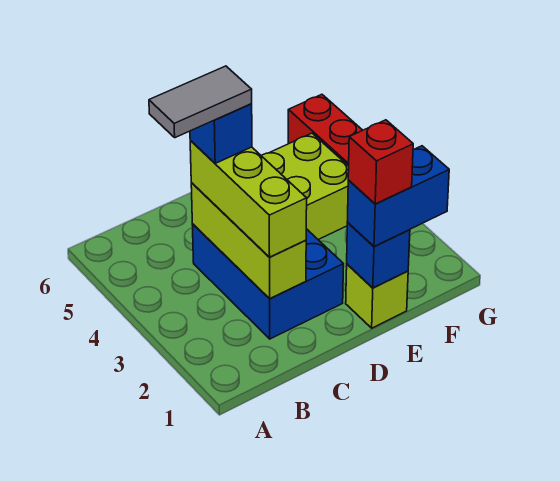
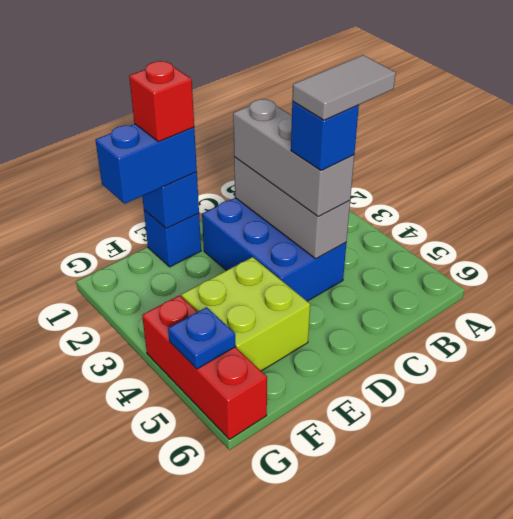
lime 1x3 brick [191,183,306,299] -> grey 1x3 brick [234,157,350,259]
lime 1x3 brick [190,141,307,257] -> grey 1x3 brick [233,99,354,217]
lime 1x1 brick [346,264,408,328] -> blue 1x1 brick [144,210,201,267]
none -> blue 1x1 plate [168,307,236,369]

